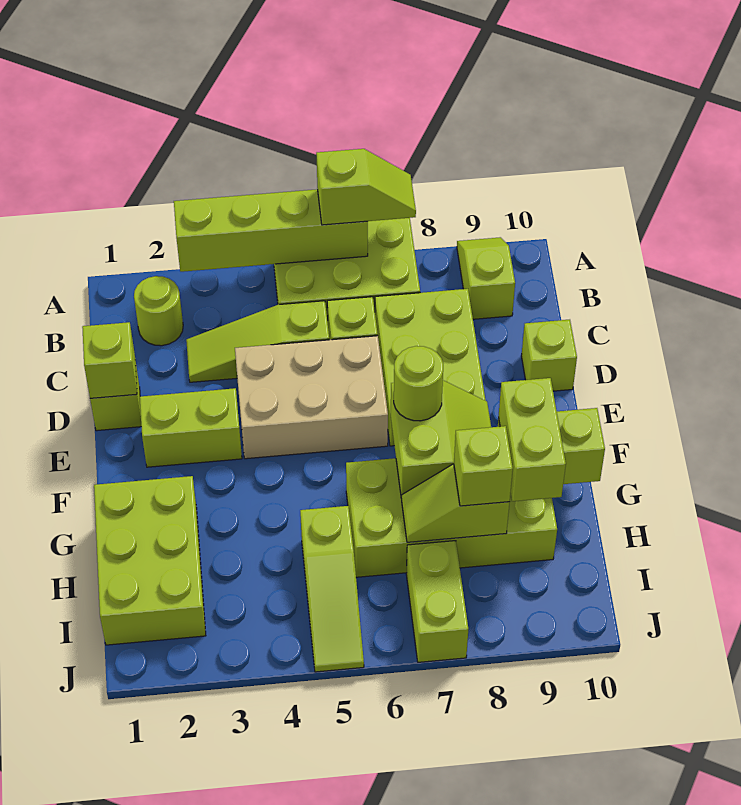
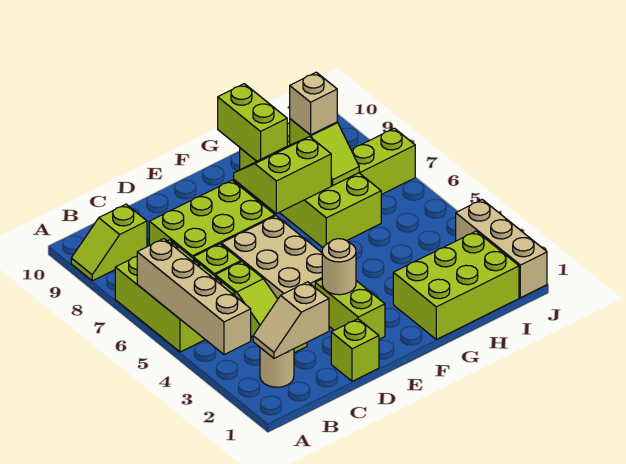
lime 1x4 brick [174,189,368,272] -> tan 1x4 brick [137,239,251,355]
lime 1x2 slope [316,149,416,225] -> none
lime 1x1 round brick [134,276,183,346] -> tan 1x1 round brick [260,348,294,387]
none -> tan 1x2 slope [253,282,329,358]
lime 1x1 brick [82,322,137,398] -> none
lime 1x1 brick [521,320,577,391] -> none
none -> tan 1x1 round brick [322,239,356,295]
lime 1x1 round brick [394,346,443,421] -> none
lime 1x2 brick [499,378,566,501] -> none
lime 1x3 slope [300,506,364,672] -> none
lime 1x1 brick [454,426,513,506] -> tan 1x1 brick [290,72,337,135]
none -> tan 1x3 brick [456,200,547,298]

